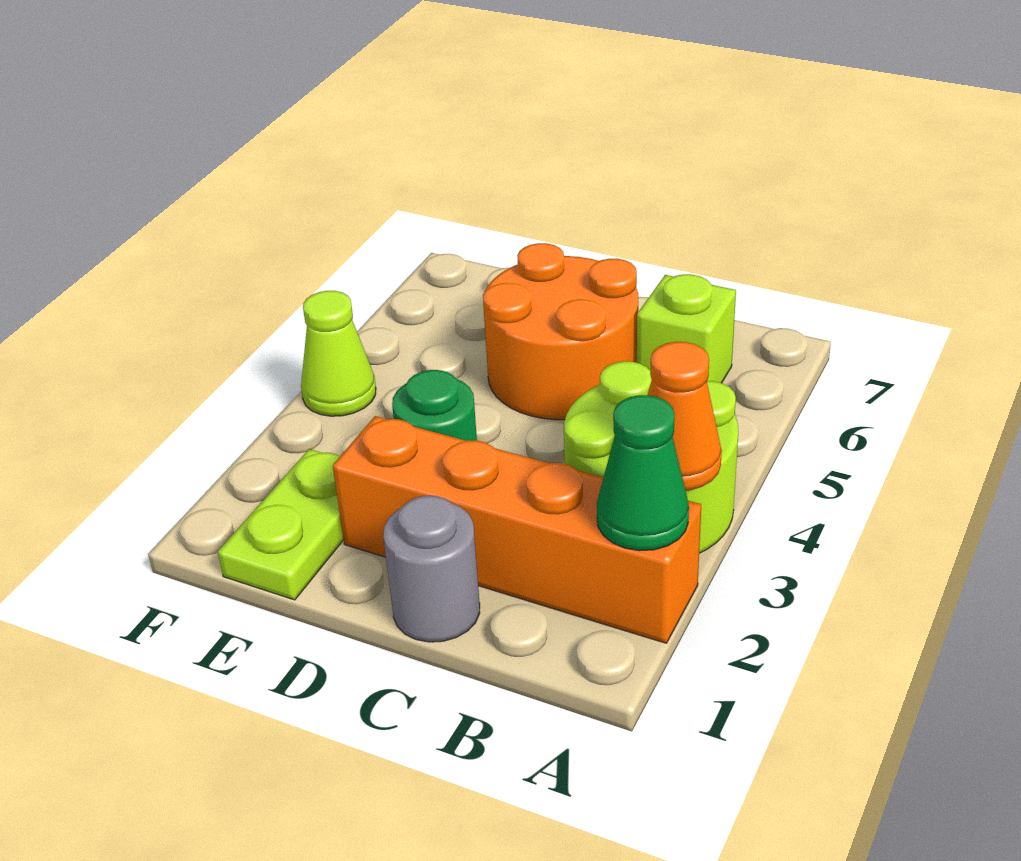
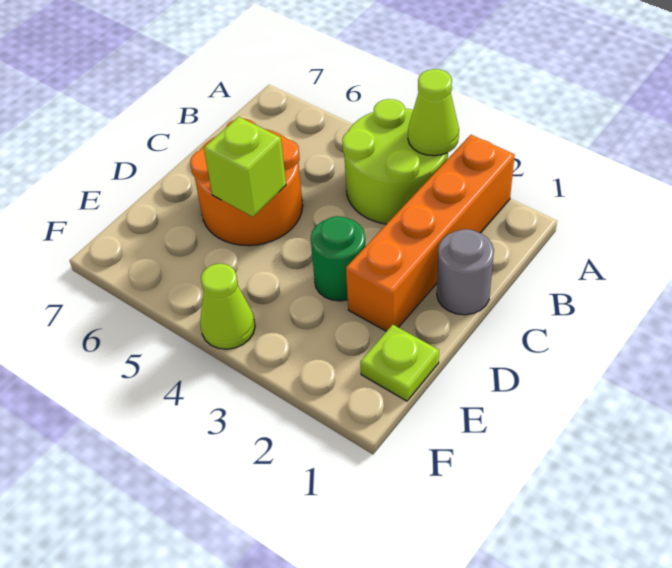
green 1x1 cone [597,395,689,551] -> none
orange 1x1 cone [648,342,722,491] -> lime 1x1 cone [408,69,459,156]
lime 1x1 brick [637,274,736,383] -> lime 1x1 brick moved to [204,117,286,217]
lime 1x2 plate [218,449,344,600] -> lime 1x1 plate [360,325,439,401]

